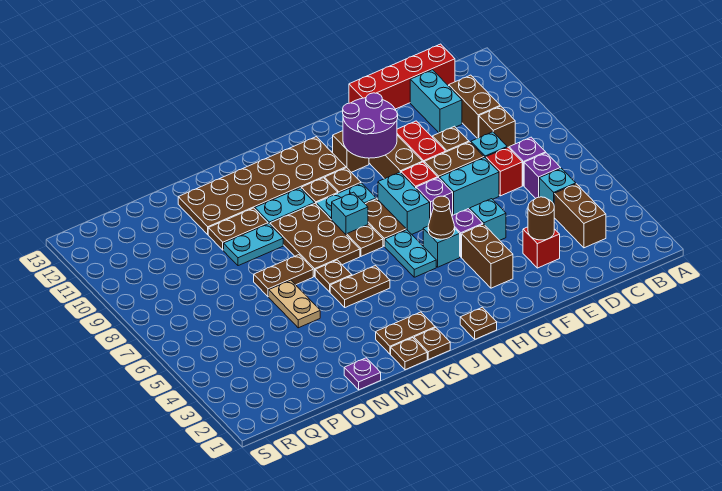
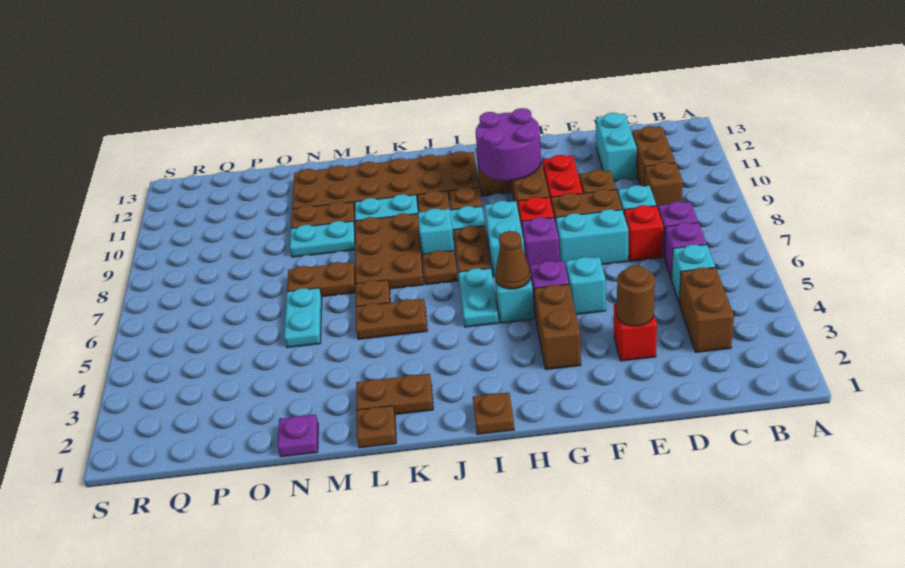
red 1x4 brick [349,44,455,109] -> none
brown 1x1 plate [414,328,450,360] -> none
tan 1x2 plate [269,280,320,328] -> cyan 1x2 plate [284,288,322,348]

